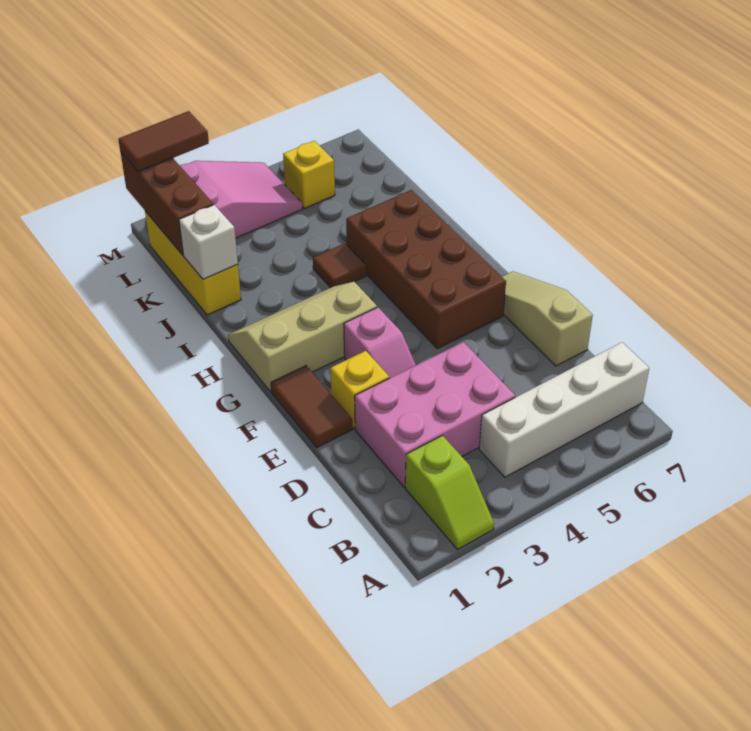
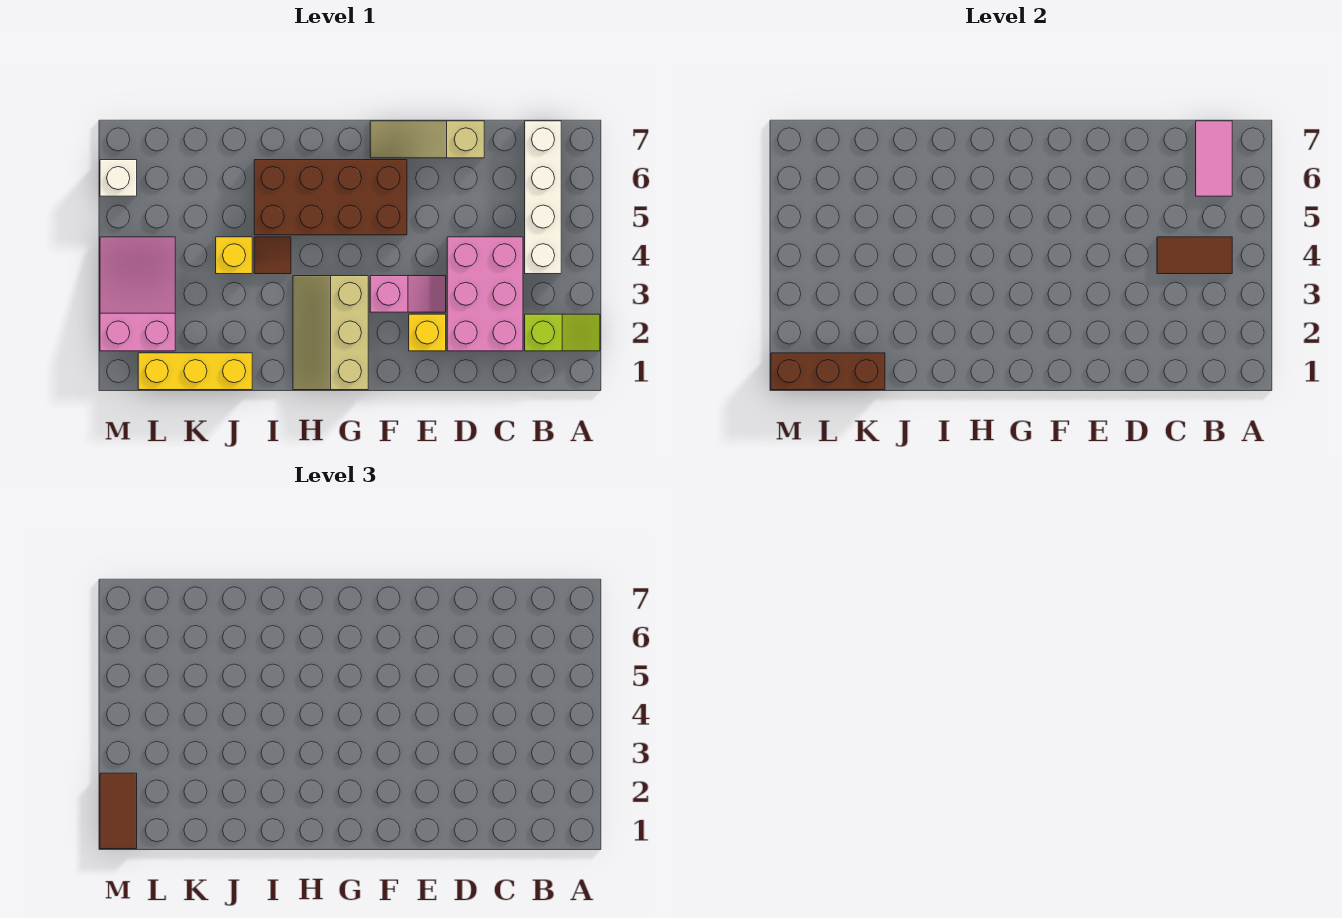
none -> pink 1x2 tile [1196,121,1232,196]
brown 1x2 tile [271,366,352,448] -> brown 1x2 tile moved to [1157,237,1232,274]
white 1x1 brick [179,205,238,279] -> white 1x1 brick moved to [100,160,137,196]
yellow 1x1 brick [283,141,335,209] -> yellow 1x1 brick moved to [216,237,252,274]

